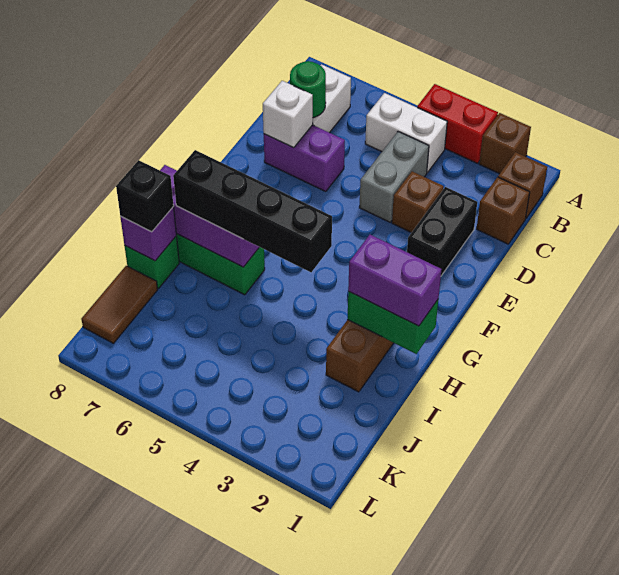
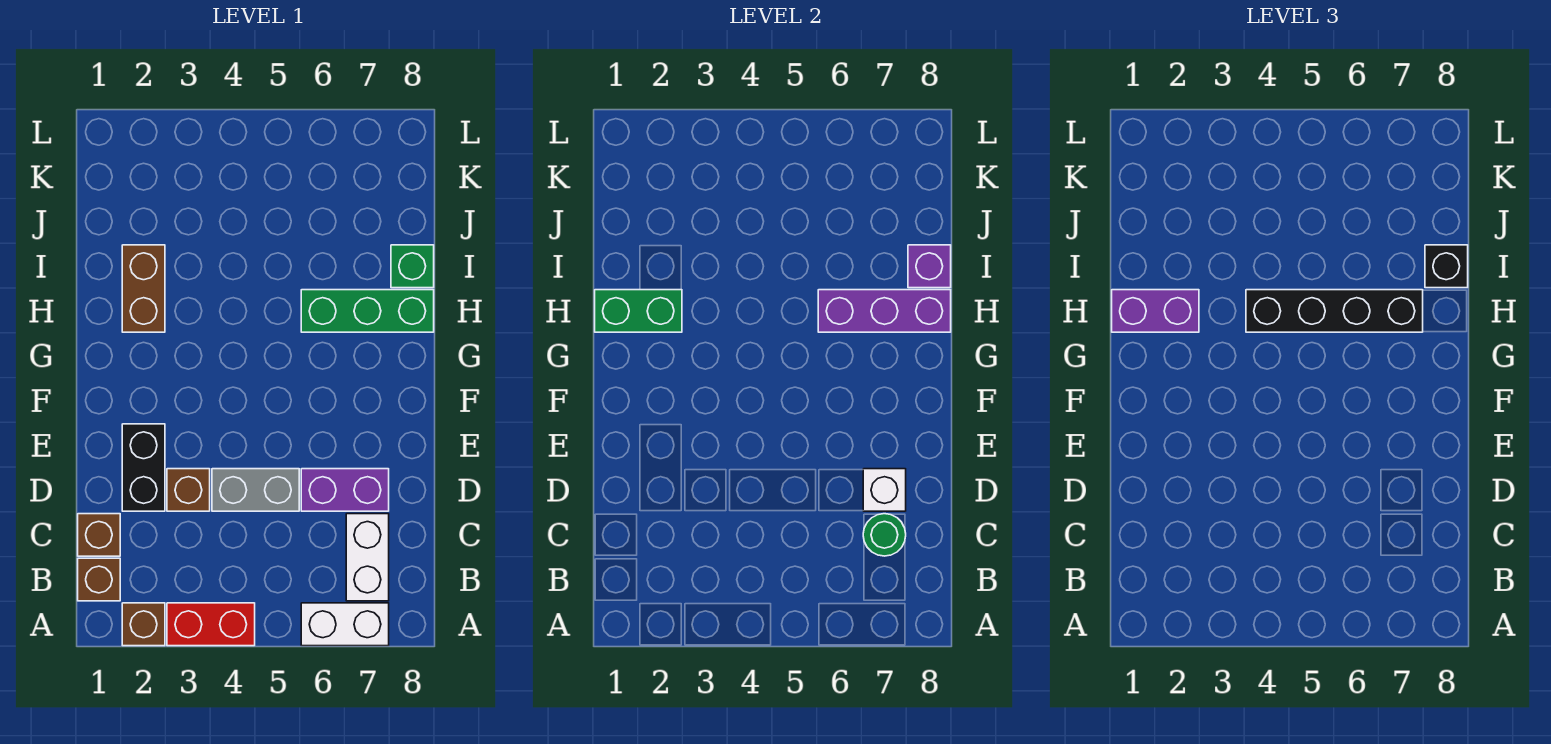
white 1x2 brick [365,93,447,173] -> white 1x2 brick moved to [301,603,389,646]
grey 1x2 brick [359,132,429,222] -> grey 1x2 brick turned to [212,469,299,511]
brown 1x2 tile [81,266,158,343] -> none

